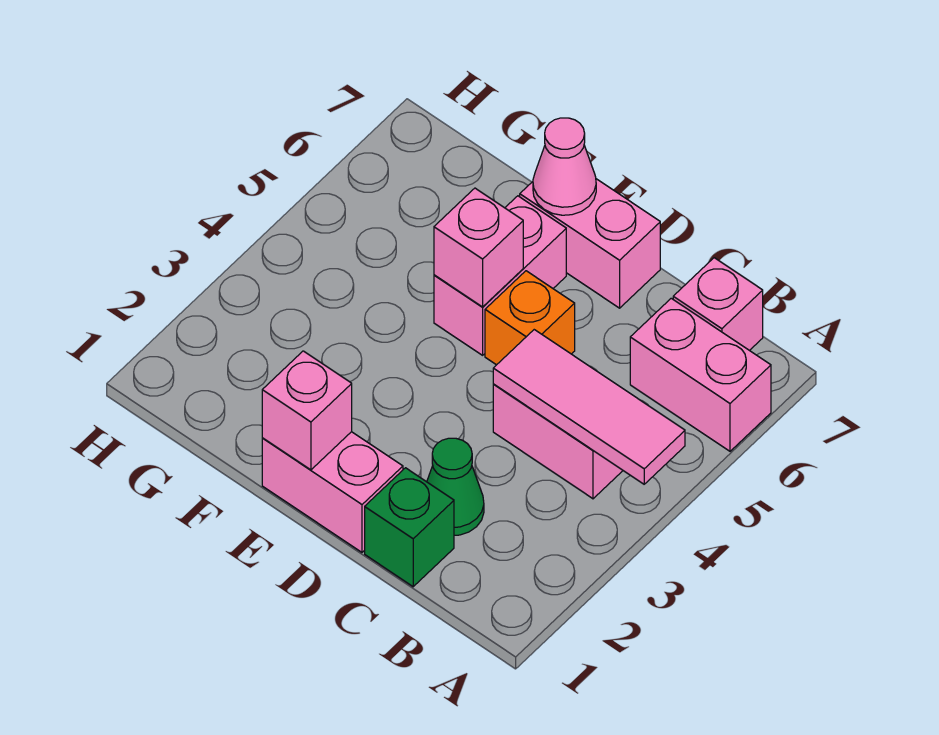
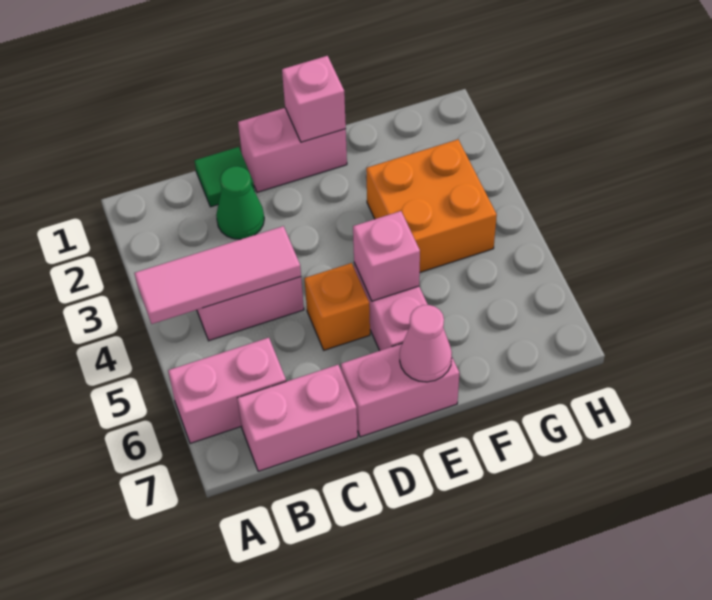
pink 1x1 brick [673,258,763,351] -> pink 1x2 brick [237,365,358,471]
green 1x1 brick [365,468,454,587] -> green 1x1 tile [194,147,255,207]
none -> orange 2x2 brick [366,140,497,272]

